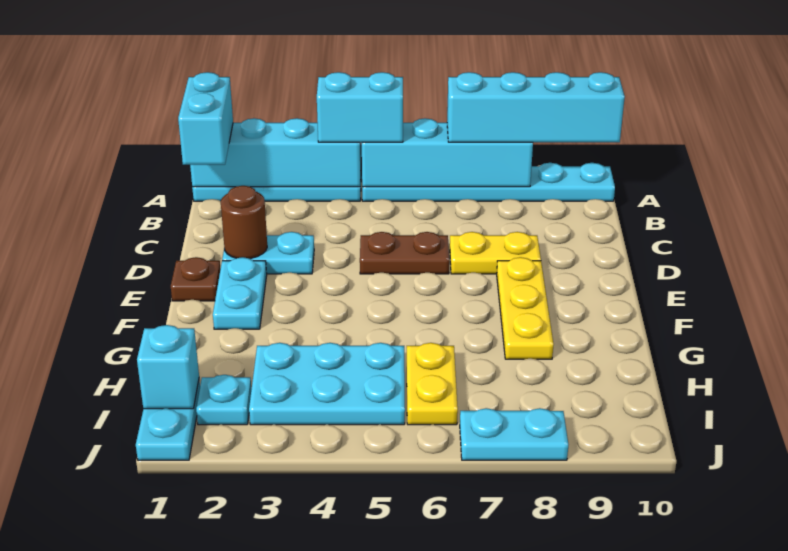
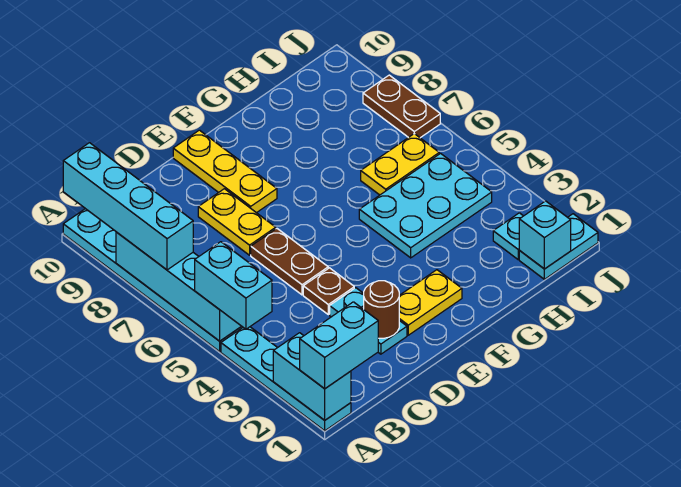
cyan 1x4 brick [190,118,361,187] -> cyan 1x2 brick [273,333,351,420]
brown 1x1 plate [171,257,221,301] -> brown 1x1 plate moved to [303,268,354,315]
cyan 1x2 plate [213,257,267,329] -> yellow 1x2 plate [399,270,462,335]
yellow 1x3 plate [497,257,554,359] -> yellow 1x3 plate turned to [173,130,277,213]
cyan 2x3 plate [249,343,405,425] -> cyan 2x3 plate turned to [359,154,492,258]
cyan 1x2 plate [460,408,568,460] -> brown 1x2 plate [363,75,440,138]

